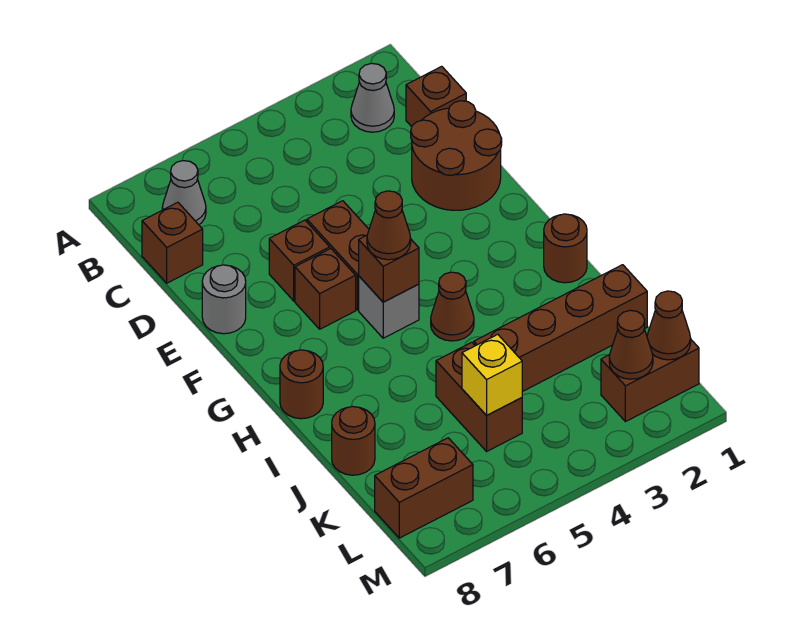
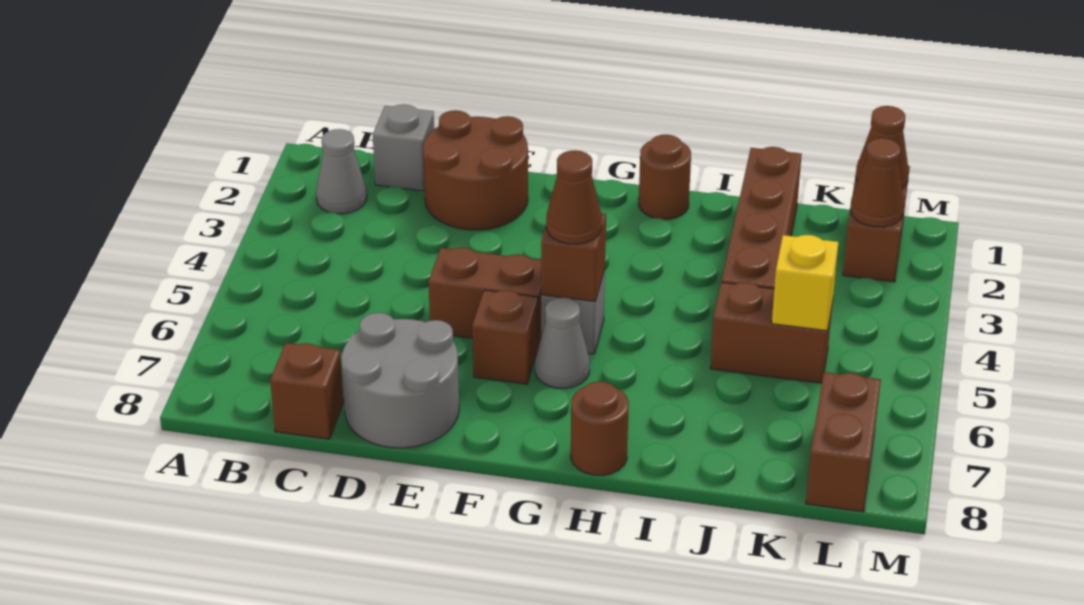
grey 1x1 cone [162,161,206,225] -> grey 1x1 cone moved to [535,297,590,388]
brown 1x1 brick [406,66,466,127] -> grey 1x1 brick [373,104,434,191]
brown 1x1 brick [269,220,330,301] -> none
grey 1x1 round brick [202,265,246,334] -> grey 2x2 round brick [342,313,459,448]
brown 1x1 cone [431,272,474,341] -> none
brown 1x1 round brick [332,406,375,475] -> none

